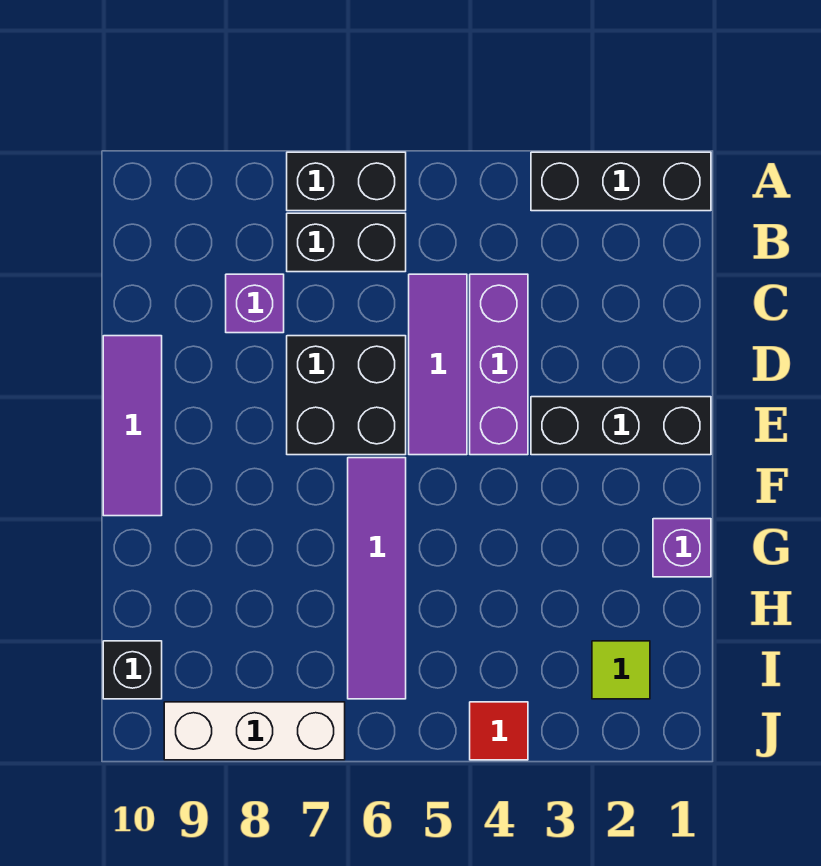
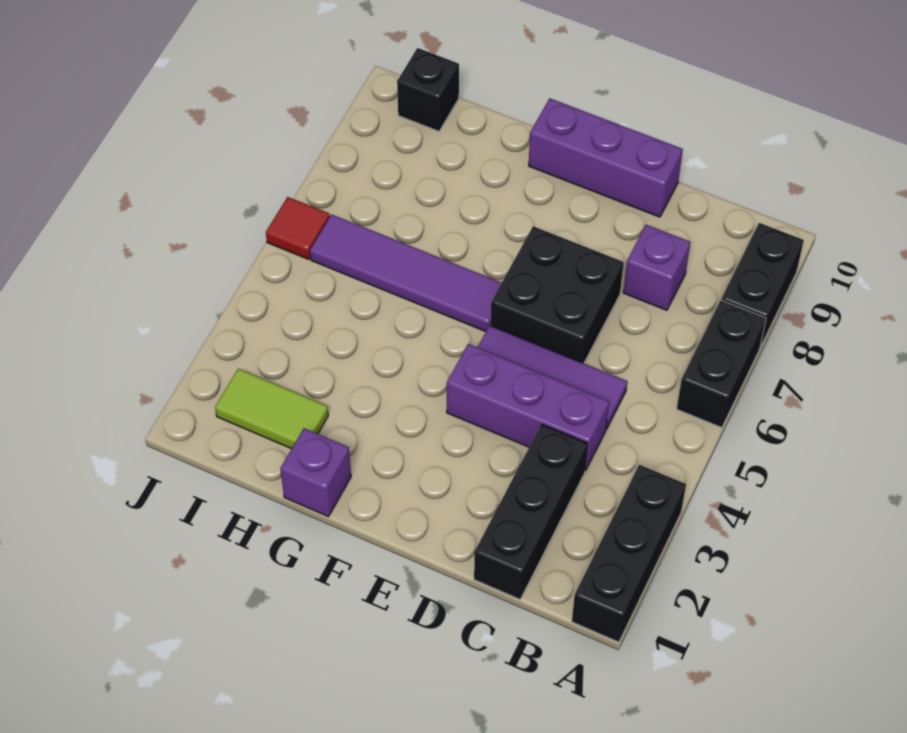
black 1x2 brick [287,213,406,272] -> black 1x2 brick moved to [721,223,804,347]
purple 1x3 tile [103,336,162,516] -> purple 1x3 brick [529,98,683,217]
black 1x3 brick [531,397,711,455] -> black 1x3 brick moved to [474,424,588,599]
lime 1x1 tile [592,641,650,699] -> lime 1x2 tile [215,369,328,449]
red 1x1 tile [470,702,528,760] -> red 1x1 tile moved to [266,197,330,259]
white 1x3 brick [164,702,345,760] -> none

